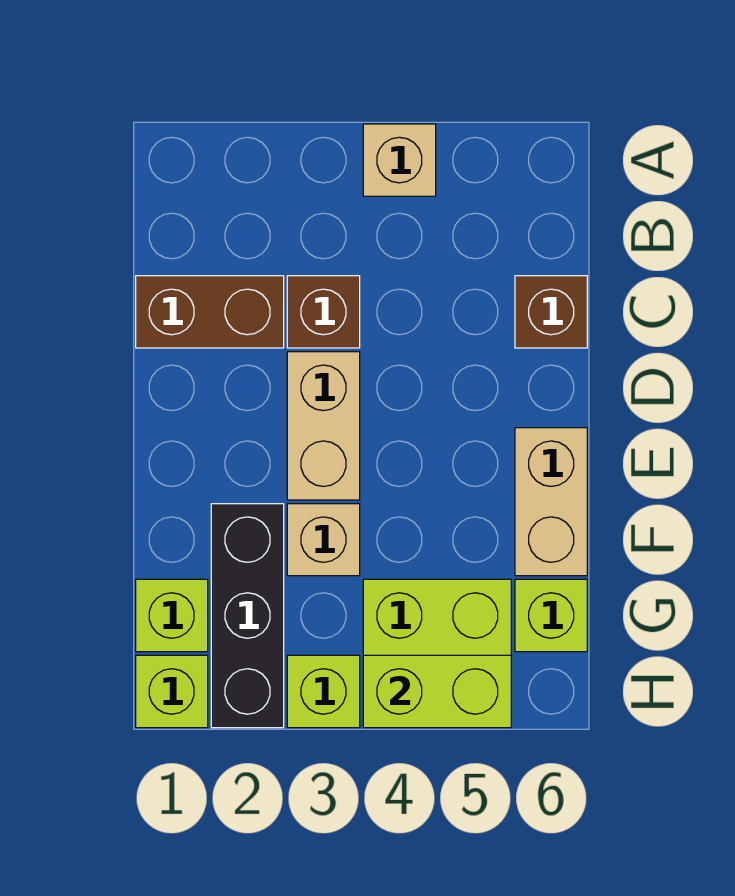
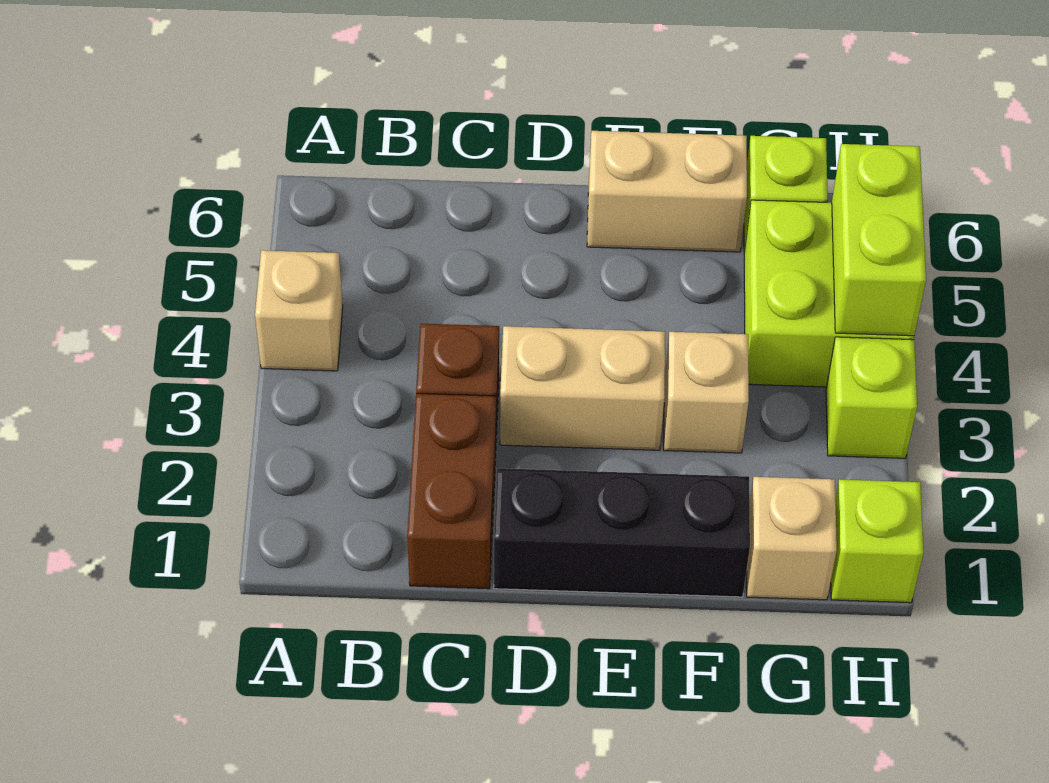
brown 1x1 brick [515,276,587,348] -> none
black 1x3 brick [211,504,284,728] -> black 1x3 brick moved to [494,468,750,597]
lime 1x1 brick [136,579,208,652] -> tan 1x1 brick [747,477,837,600]

